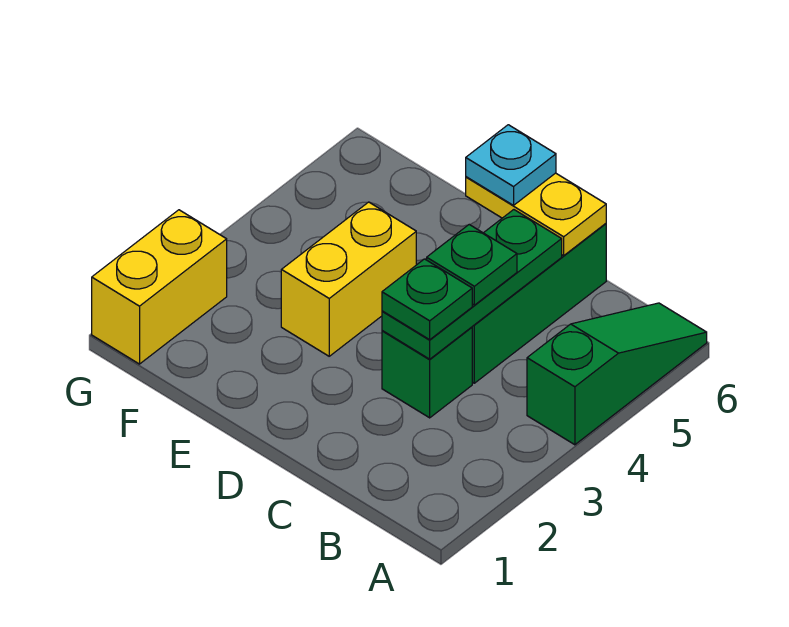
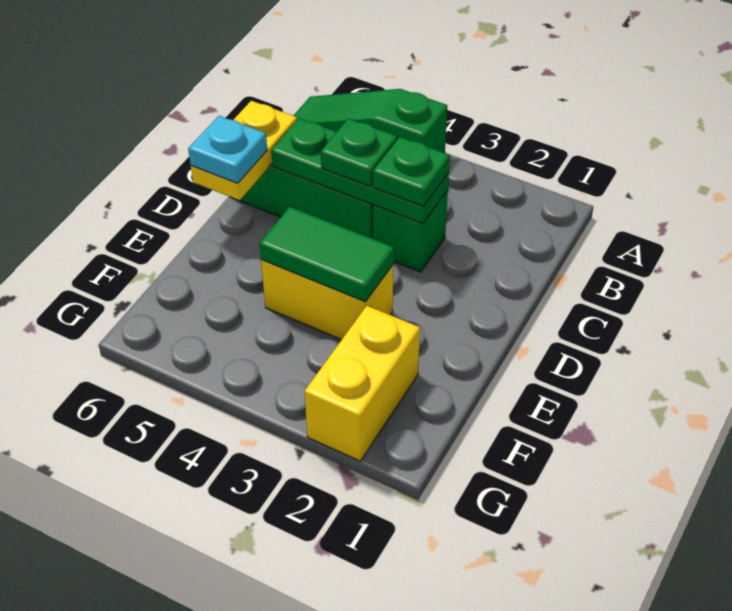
none -> green 1x2 tile [260,207,394,302]
yellow 1x2 brick [92,210,227,364] -> yellow 1x2 brick turned to [304,306,420,461]

